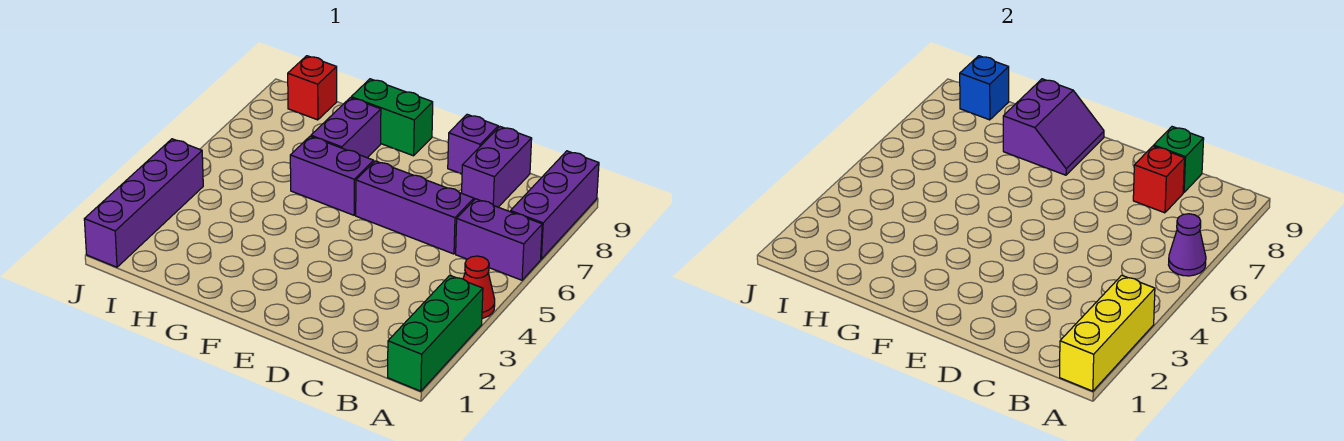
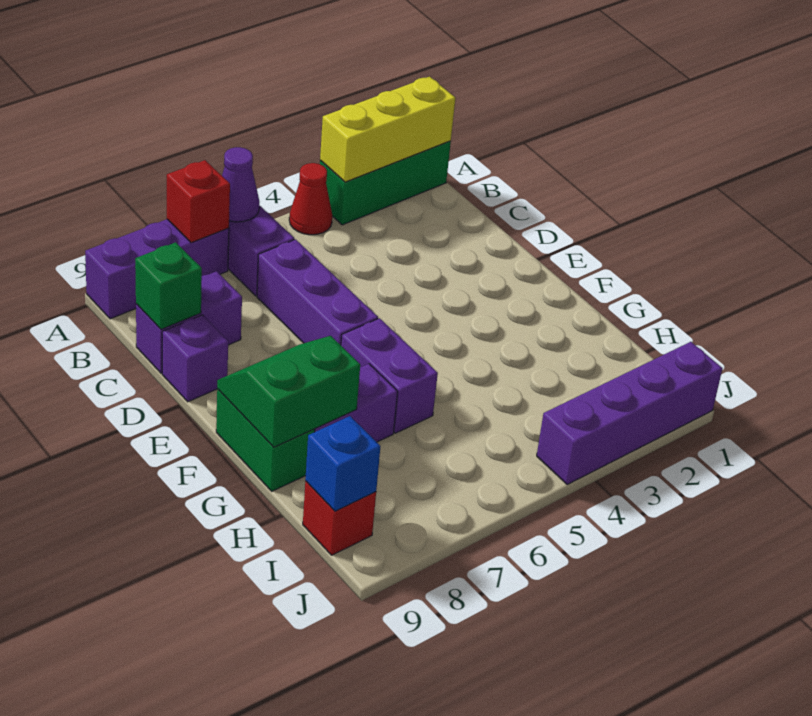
red 1x1 brick [1133,146,1185,213] -> red 1x1 brick moved to [167,160,230,243]
purple 2x2 slope [1003,79,1104,175] -> green 2x2 slope [217,336,360,447]

